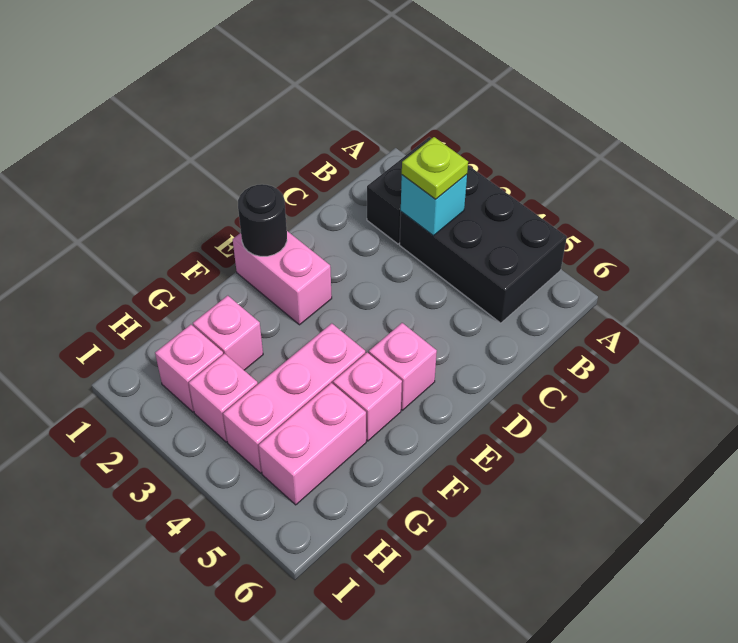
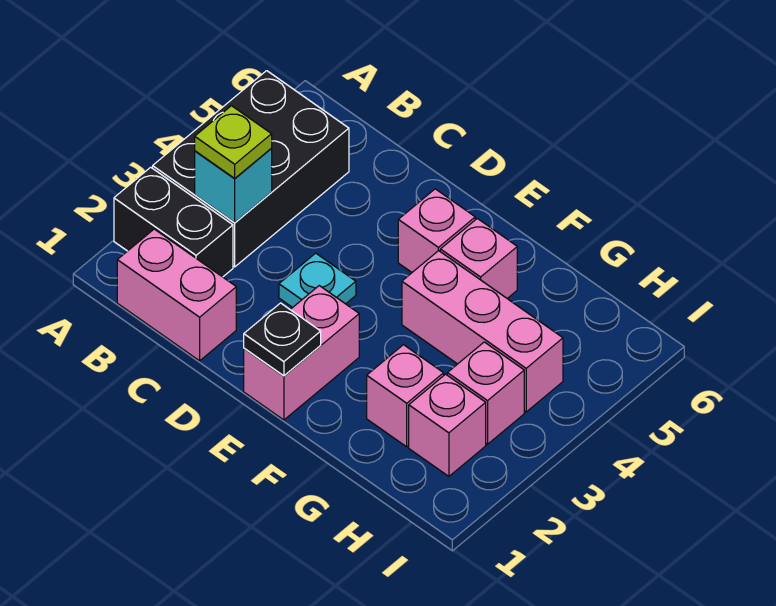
none -> cyan 1x1 plate [279,253,356,308]
black 1x1 round brick [238,184,287,256] -> black 1x1 plate [244,303,321,376]
pink 1x2 brick [259,383,366,505] -> pink 1x2 brick moved to [117,229,236,361]

